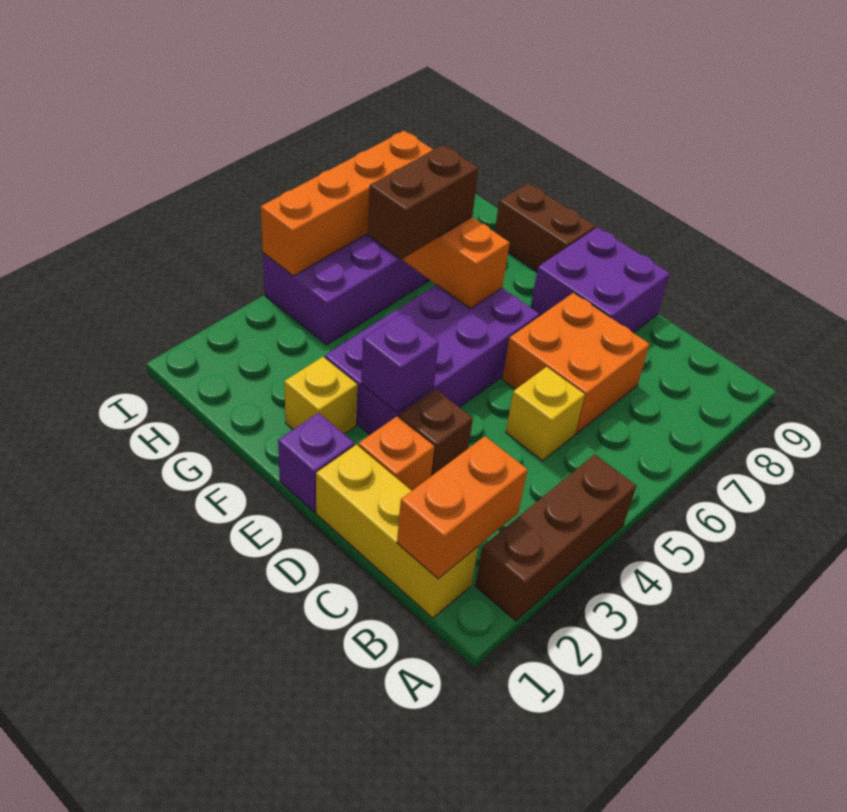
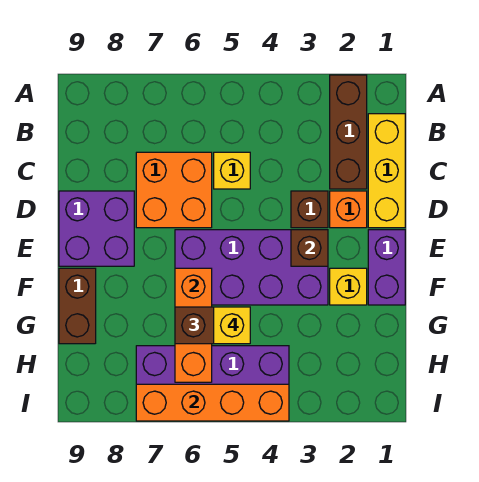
brown 1x3 brick [475,454,636,621] -> brown 1x3 brick turned to [330,75,367,189]
orange 1x2 brick [397,436,528,579] -> none
purple 1x1 brick [278,413,355,512] -> purple 1x2 brick [368,230,405,305]
purple 1x1 brick [361,314,439,413] -> brown 1x1 brick [291,230,328,266]
none -> yellow 1x1 brick [214,307,250,344]

